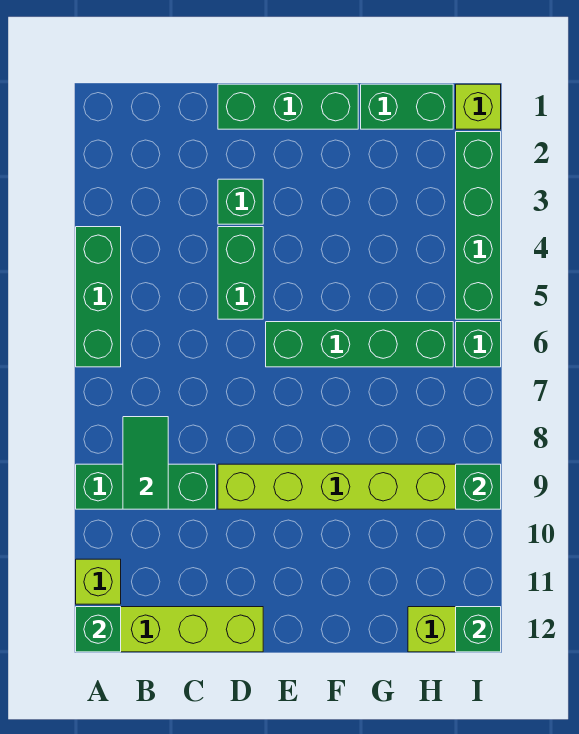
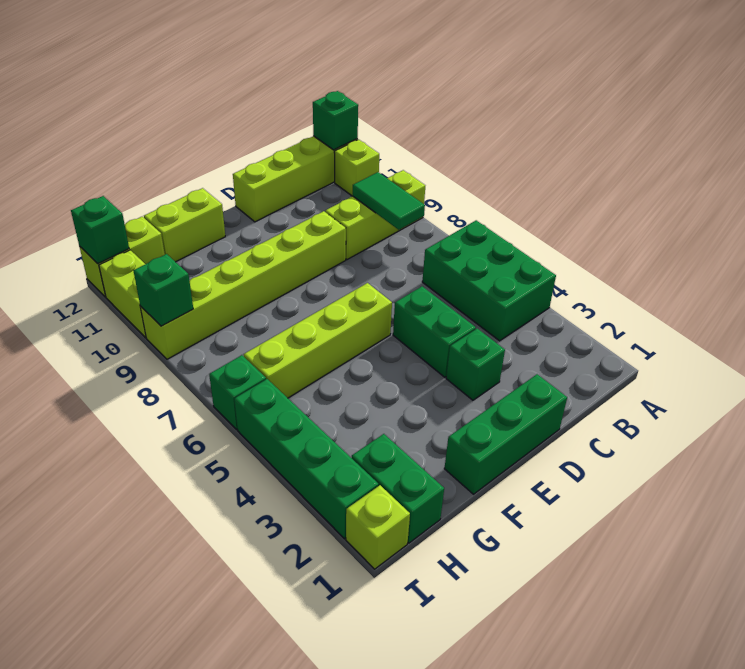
green 1x3 brick [76,227,121,367] -> green 2x3 brick [422,220,556,341]
green 1x3 brick [76,464,216,509] -> lime 1x3 brick [325,170,425,260]
green 1x4 brick [266,322,453,367] -> lime 1x4 brick [244,283,392,398]
none -> lime 1x2 brick [144,188,225,262]
green 1x2 brick [361,84,453,129] -> green 1x2 brick turned to [352,434,444,543]
none -> lime 1x2 brick [99,250,146,338]

